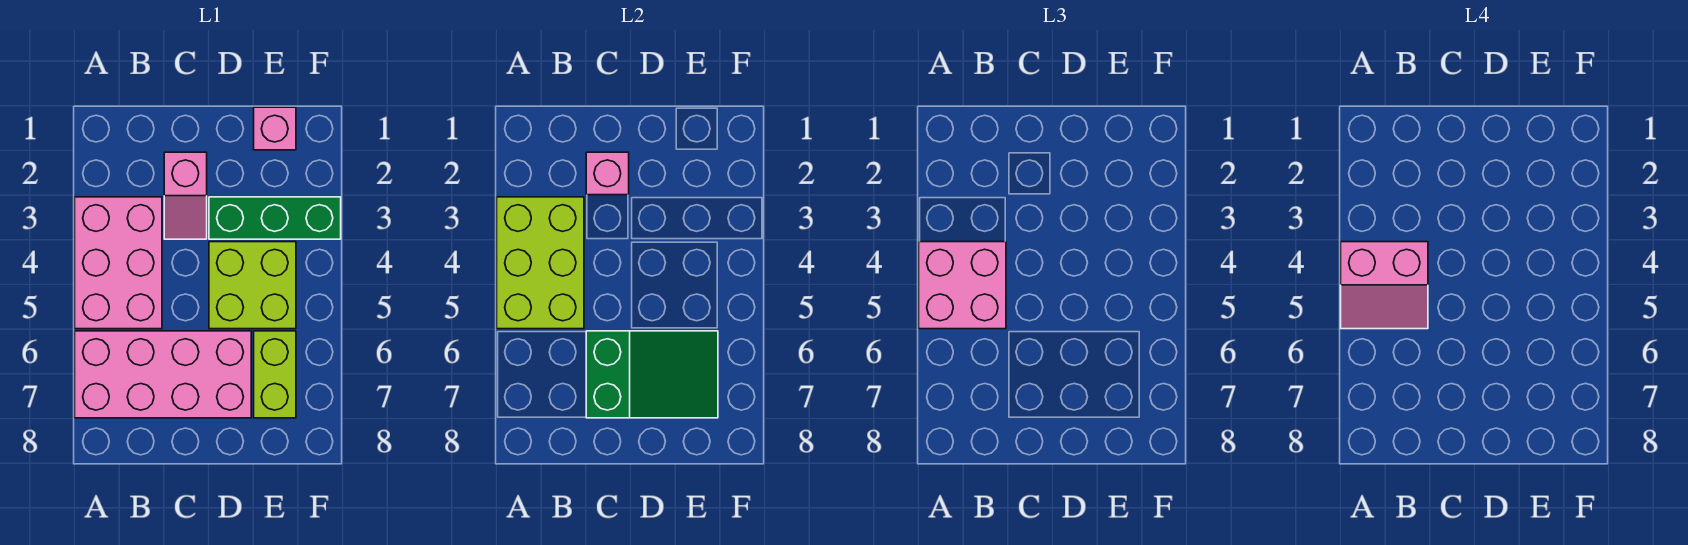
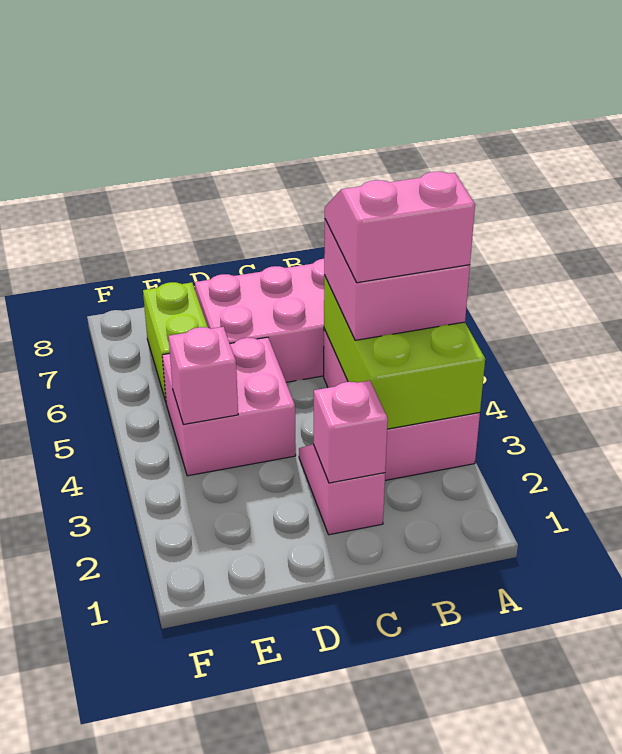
green 2x3 slope [586,331,718,418] -> none
green 1x3 brick [209,197,341,239] -> none
lime 2x2 brick [209,242,296,329] -> pink 2x2 brick [162,337,296,476]
pink 1x1 brick [254,107,296,150] -> pink 1x1 brick moved to [169,327,238,424]

